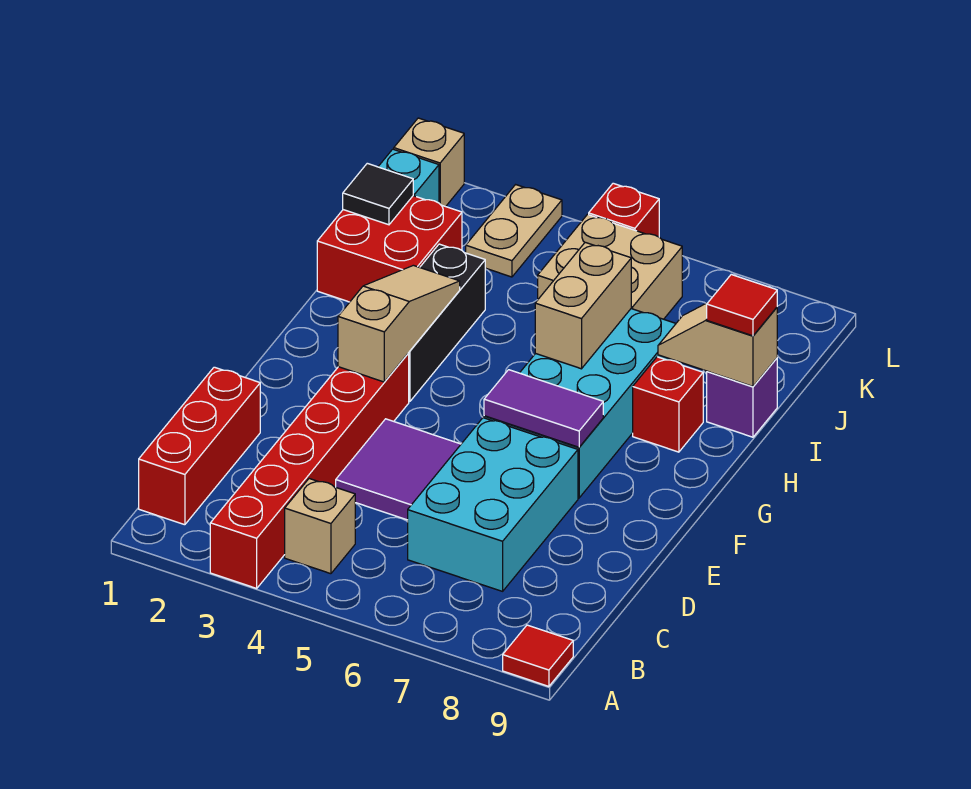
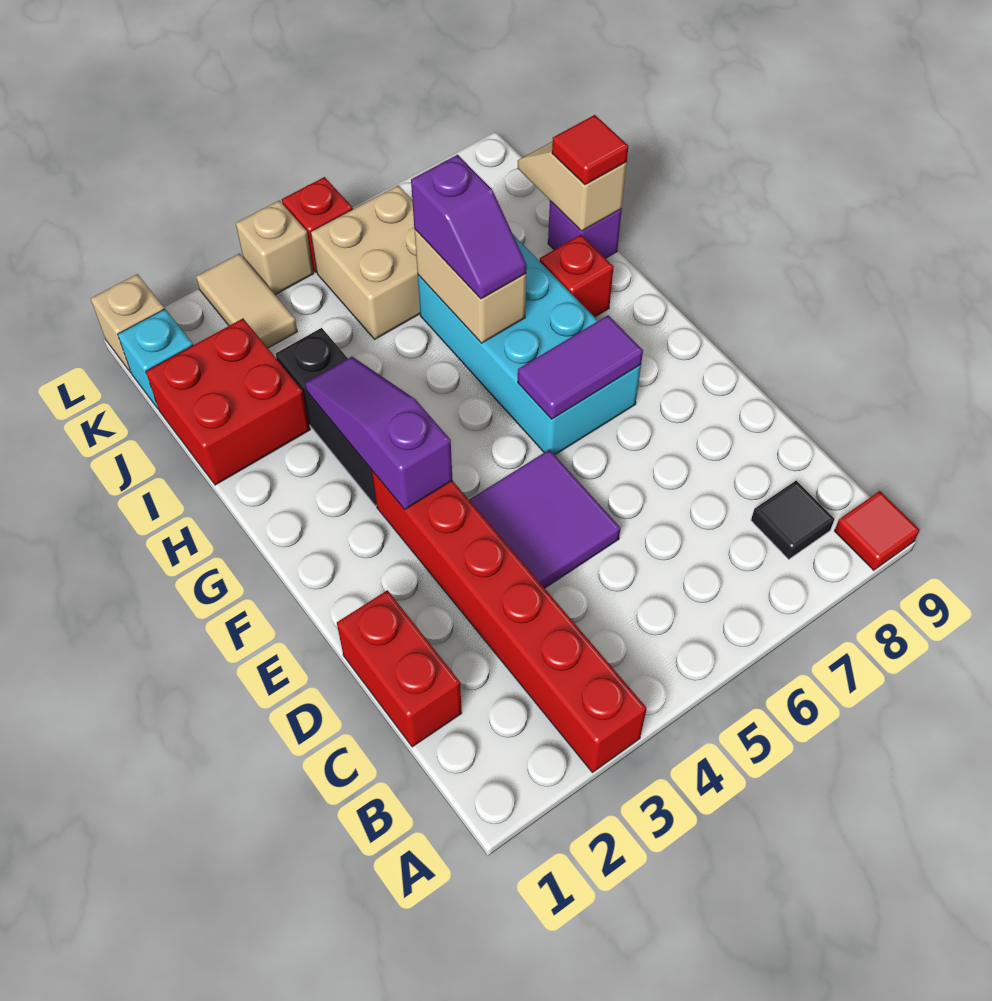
red 1x3 brick [139,367,260,525] -> red 1x2 brick [337,590,462,747]
tan 1x1 brick [285,479,355,574] -> tan 1x1 brick moved to [236,200,314,295]
cyan 2x3 brick [408,418,578,591] -> none
tan 1x3 slope [338,265,460,382] -> purple 1x3 slope [305,357,452,510]
none -> purple 1x2 slope [411,155,527,299]
tan 1x2 slope [658,303,777,386] -> tan 1x2 slope turned to [518,141,627,231]
black 1x1 tile [343,163,413,225] -> black 1x1 tile moved to [751,481,835,559]
tan 1x2 plate [466,185,562,277] -> tan 1x2 tile [196,253,297,348]

